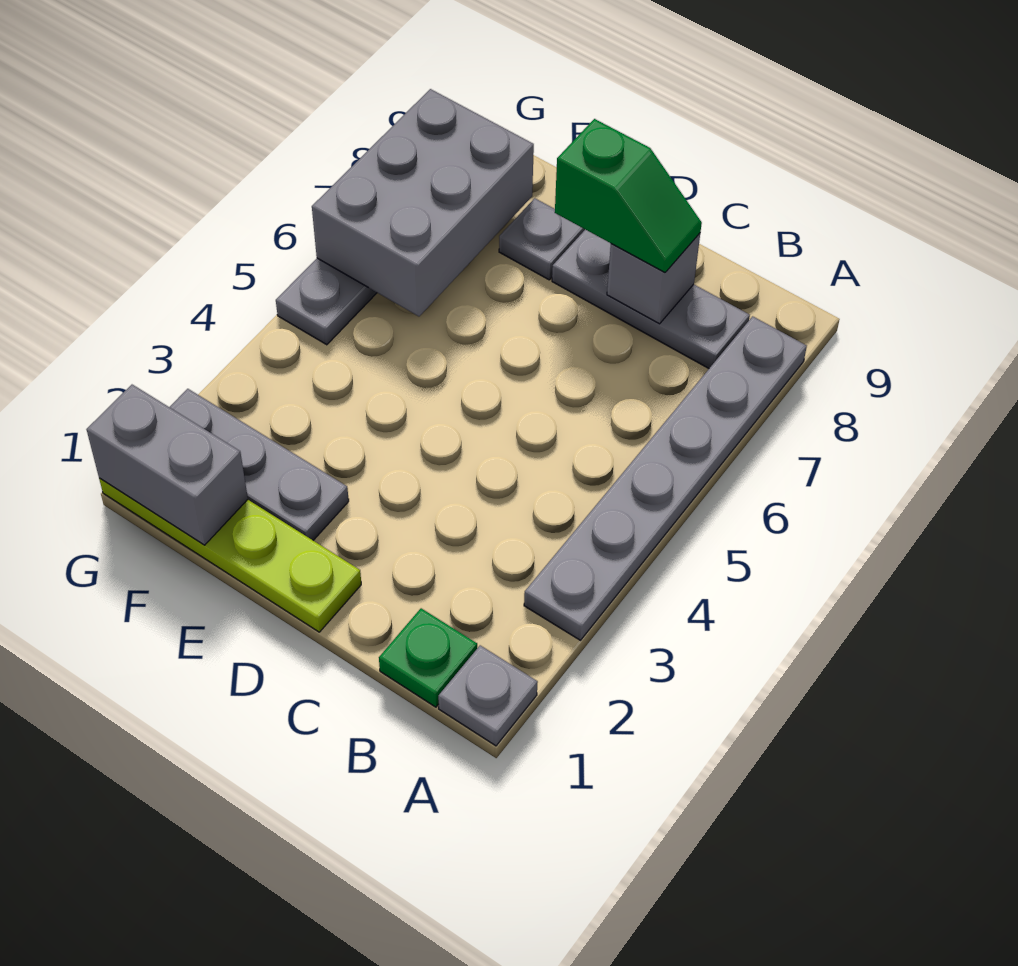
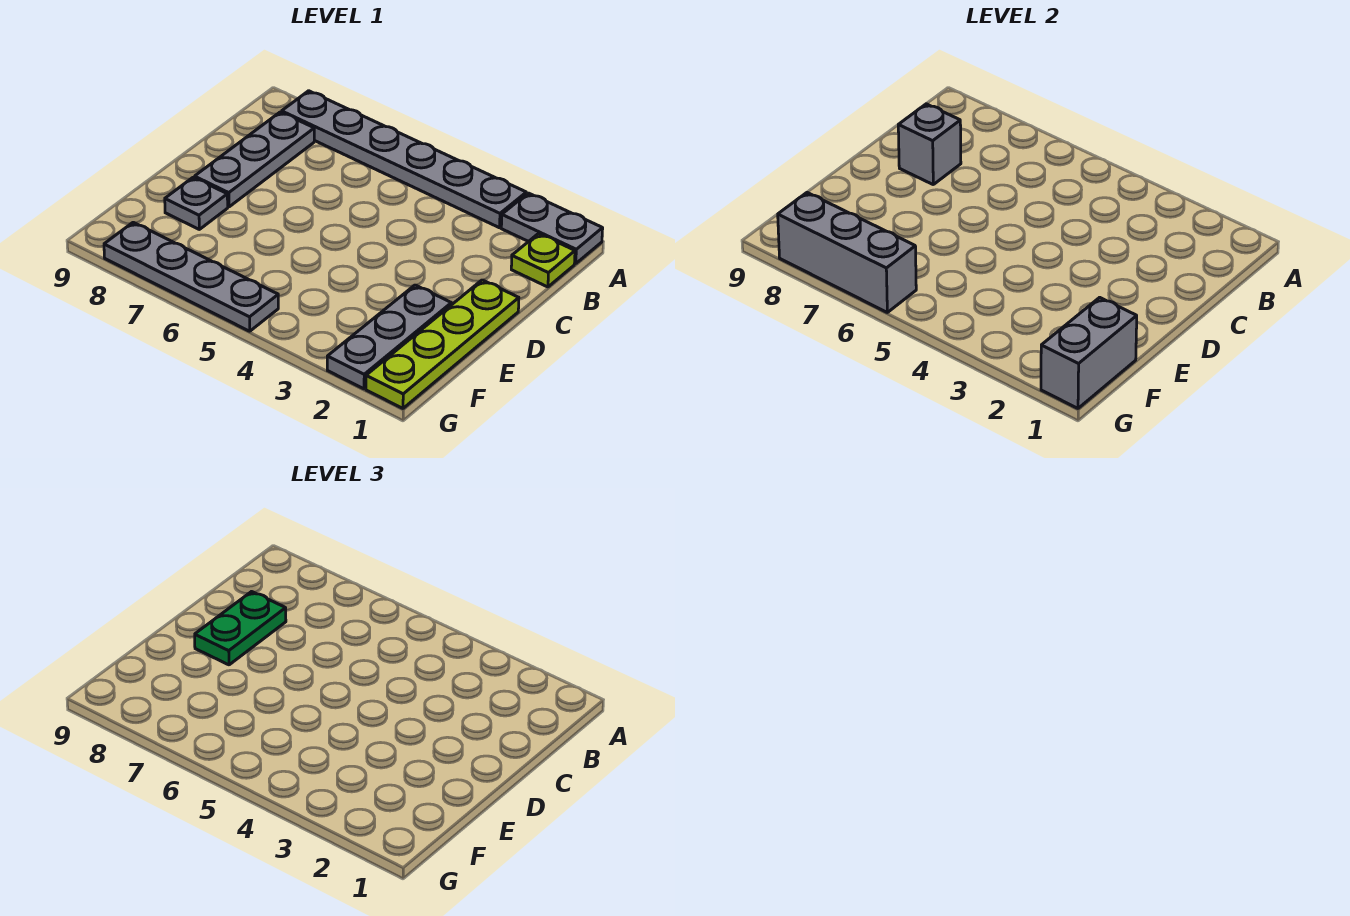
grey 1x1 plate [438,645,538,746] -> grey 1x2 plate [501,193,603,264]
green 1x1 plate [379,608,477,707] -> lime 1x1 plate [511,234,575,287]
green 1x2 slope [555,119,702,272] -> green 1x2 plate [195,592,286,665]
grey 2x3 brick [312,89,534,316] -> grey 1x3 brick [778,193,916,312]

